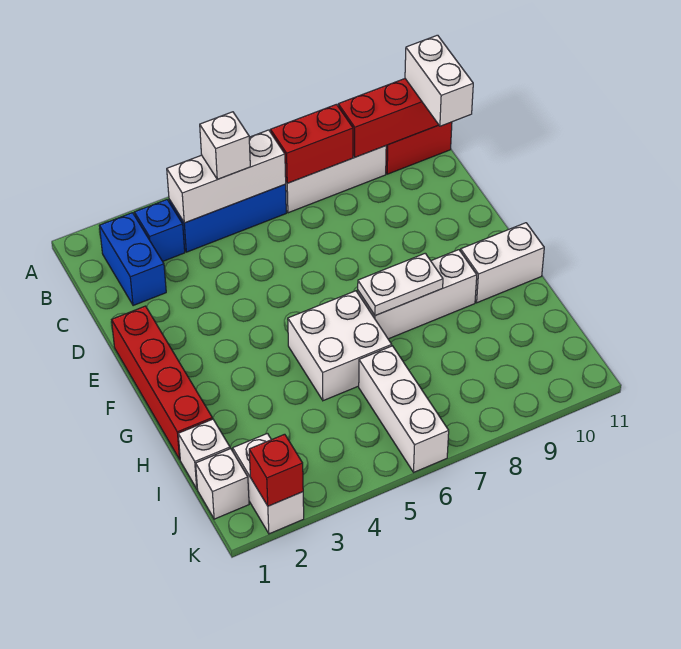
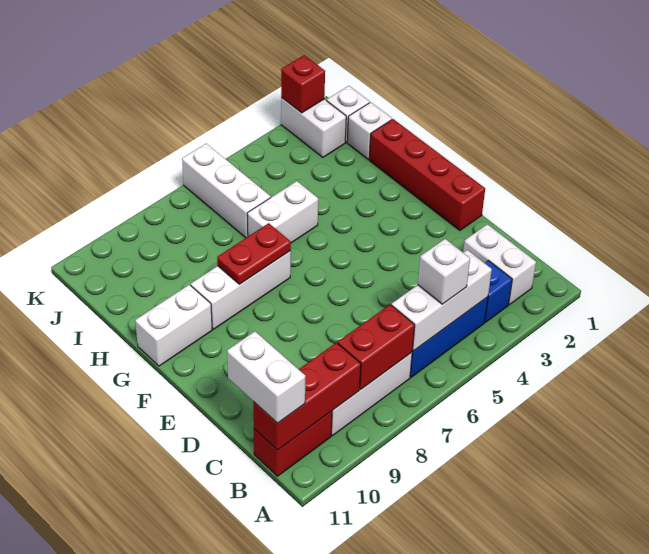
blue 1x2 brick [99,213,166,306] -> white 1x2 brick [463,224,536,305]
white 2x2 brick [288,291,392,401] -> white 1x2 brick [247,181,318,243]
white 1x2 plate [358,253,443,316] -> red 1x2 plate [217,223,291,284]

